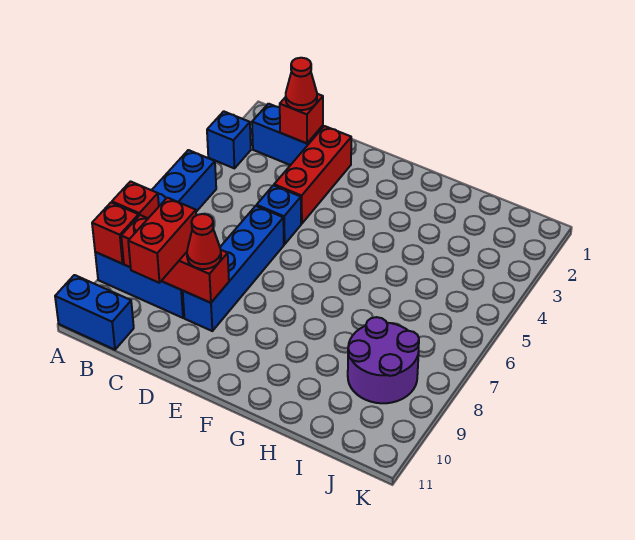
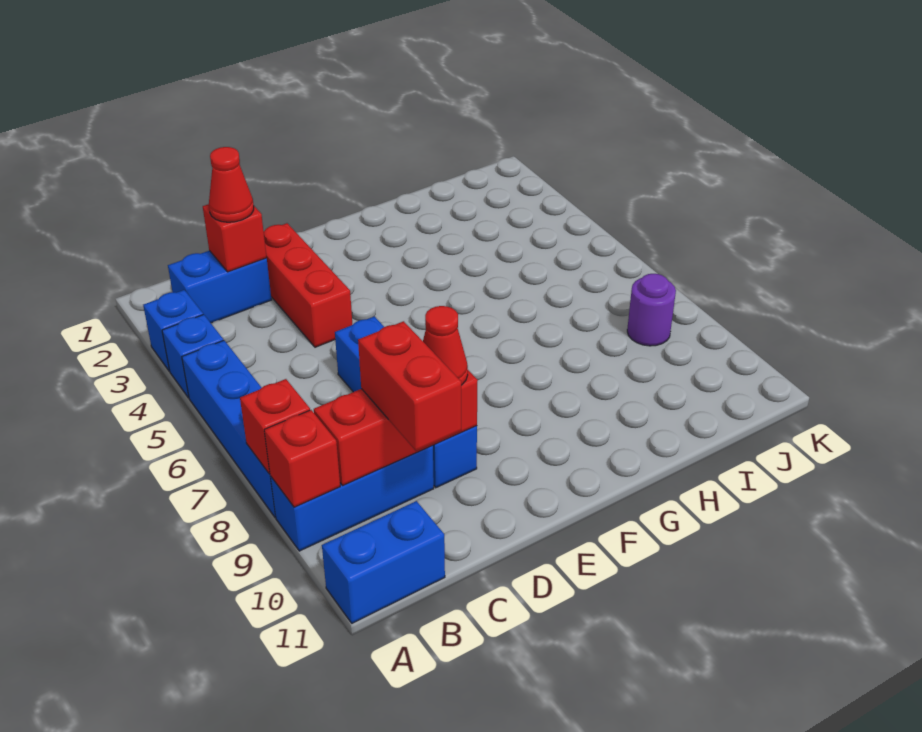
blue 1x1 brick [257,185,301,244] -> blue 1x1 brick moved to [162,315,223,398]
purple 2x2 round brick [348,317,419,403] -> purple 1x1 round brick [627,274,676,346]

